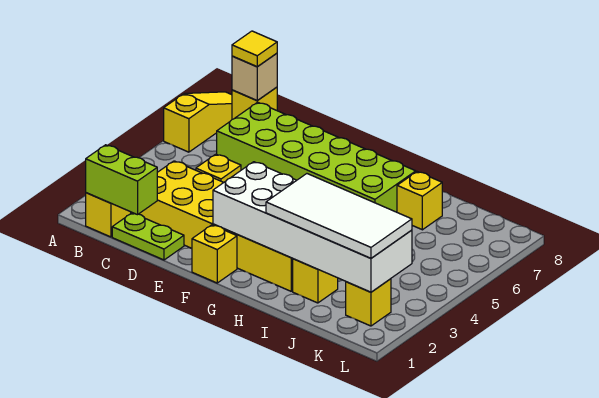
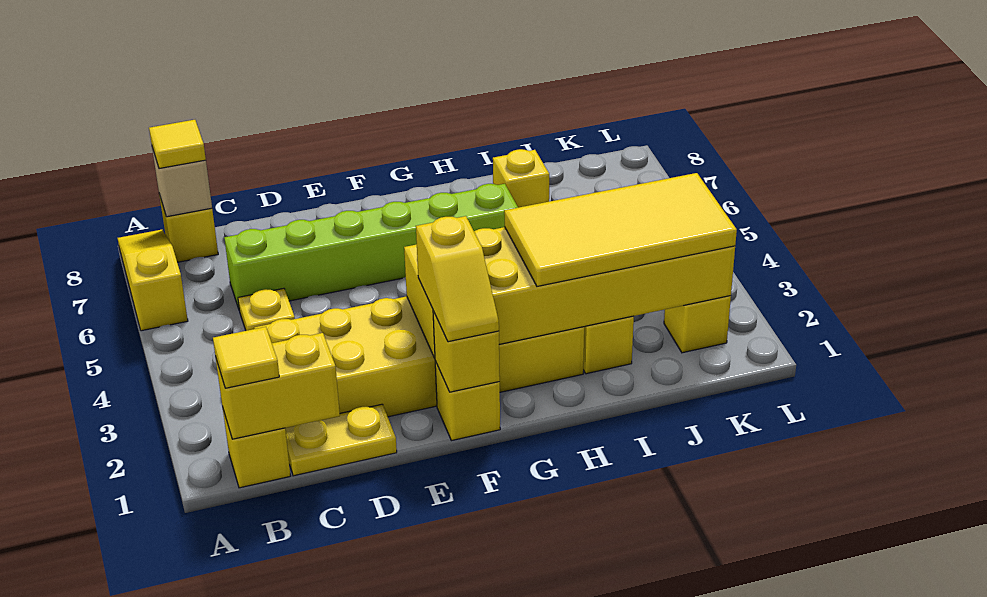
lime 1x2 brick [86,145,157,215] -> yellow 1x2 brick [215,333,340,439]
none -> yellow 1x1 tile [213,327,279,388]
lime 1x2 plate [112,213,184,260] -> yellow 1x2 plate [285,404,397,476]
lime 2x6 brick [217,102,416,212] -> lime 1x6 brick [224,184,518,309]
none -> yellow 1x1 brick [433,311,500,392]
none -> yellow 1x2 slope [416,216,499,342]
white 2x6 brick [213,162,412,292] -> yellow 2x6 brick [404,227,735,358]
white 2x4 tile [266,174,412,258] -> yellow 2x4 tile [504,173,737,286]

